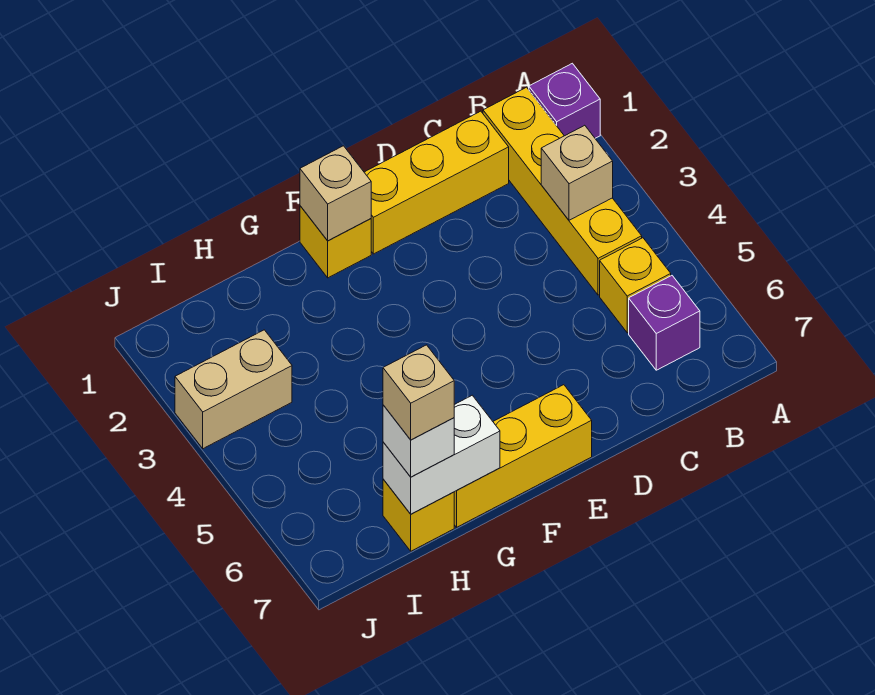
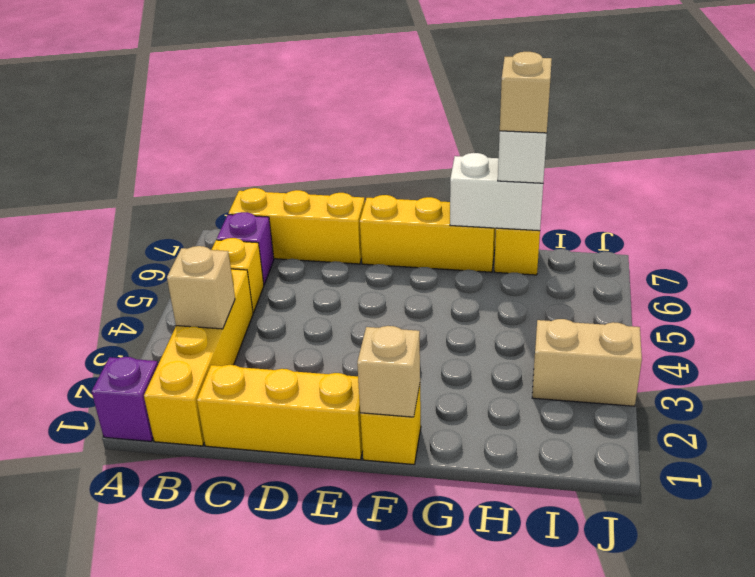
none -> yellow 1x3 brick [228,188,365,264]

